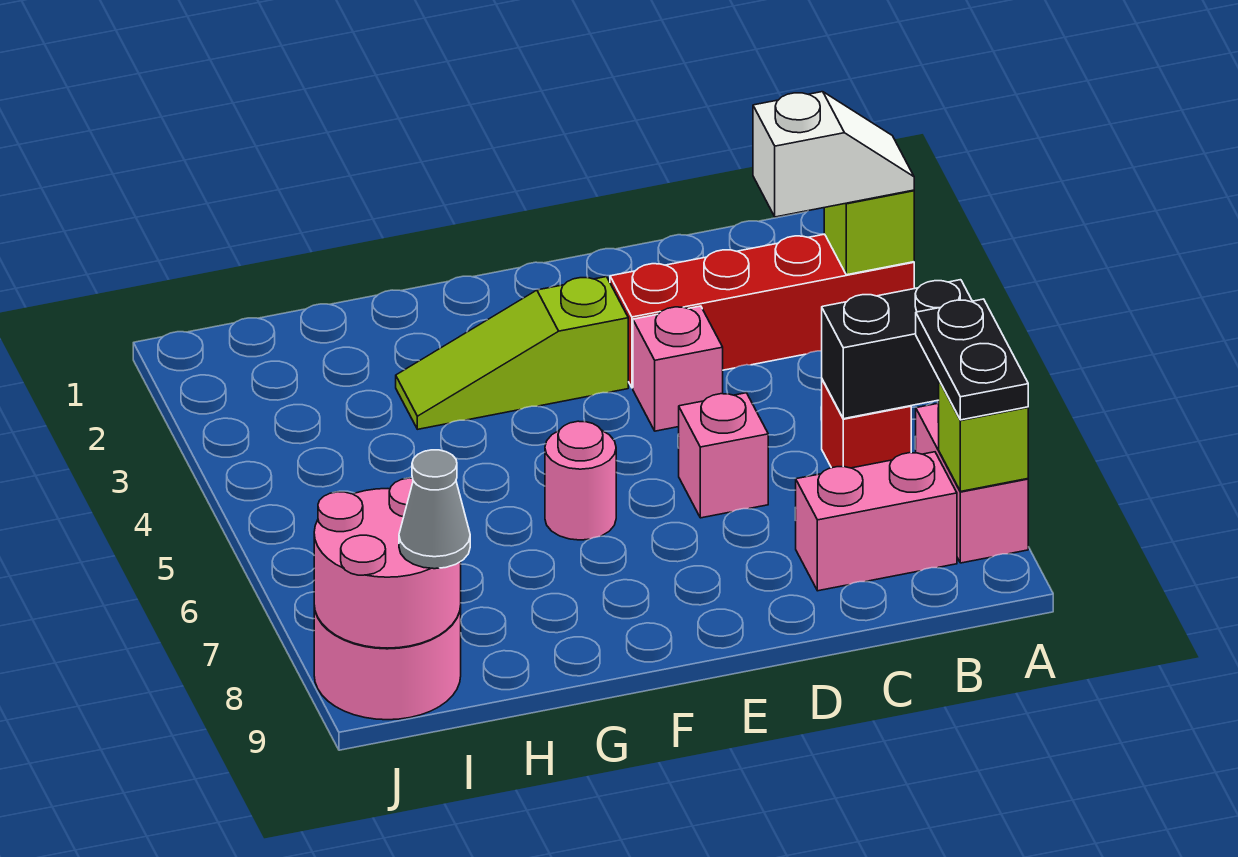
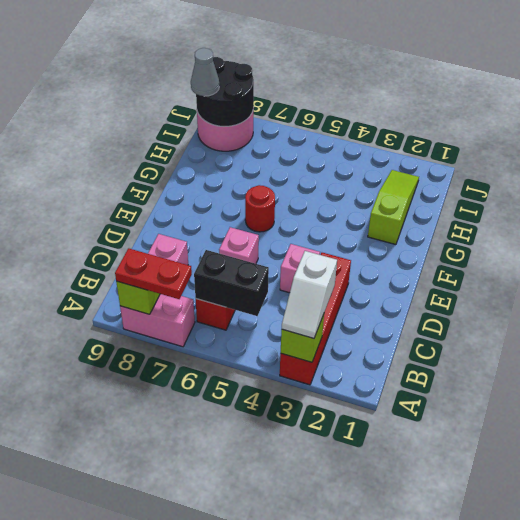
black 1x2 brick [822,280,972,419] -> black 1x2 brick turned to [194,250,269,316]
black 1x2 plate [916,299,1028,420] -> red 1x2 plate [115,248,192,299]
lime 1x3 slope [396,277,628,429] -> lime 1x3 slope moved to [368,170,419,245]
pink 1x1 round brick [545,421,616,540] -> red 1x1 round brick [245,185,275,232]
pink 2x2 round brick [314,478,461,648] -> black 2x2 round brick [196,57,254,127]

